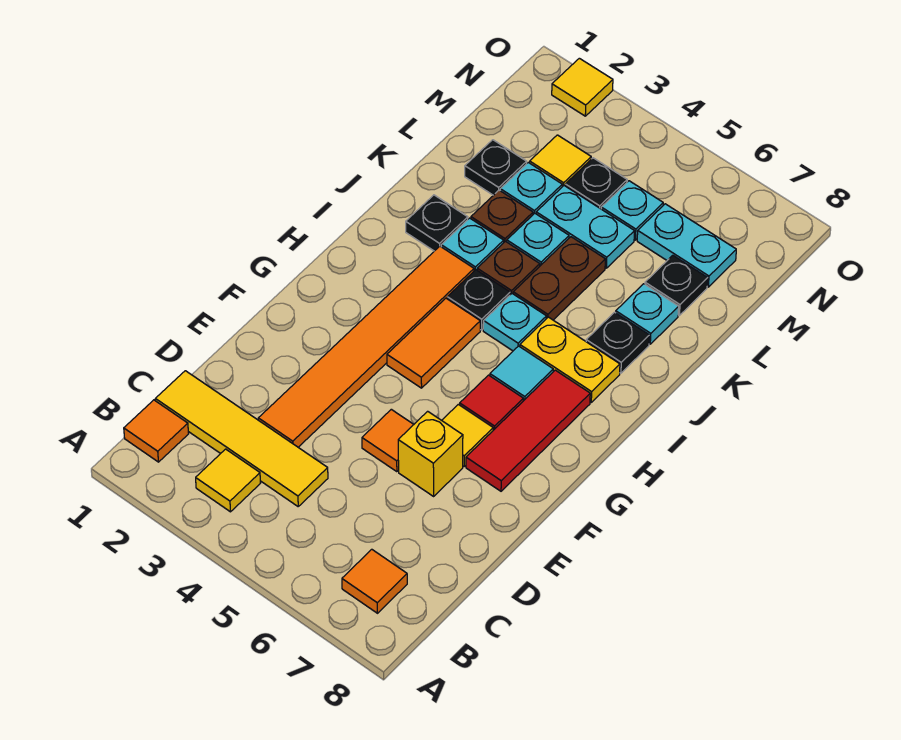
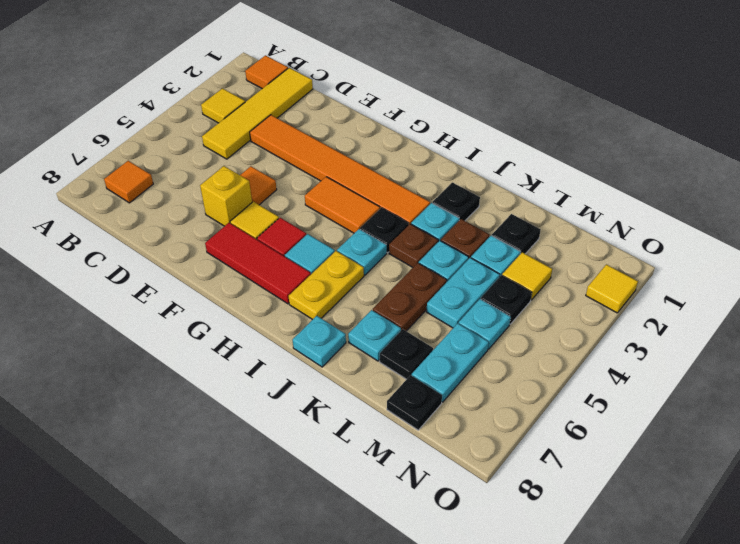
brown 1x2 plate [513,237,605,320] -> brown 1x2 plate turned to [373,263,447,331]
black 1x1 plate [586,312,649,373] -> black 1x1 plate moved to [387,375,442,430]
none -> cyan 1x1 plate [293,316,346,367]

